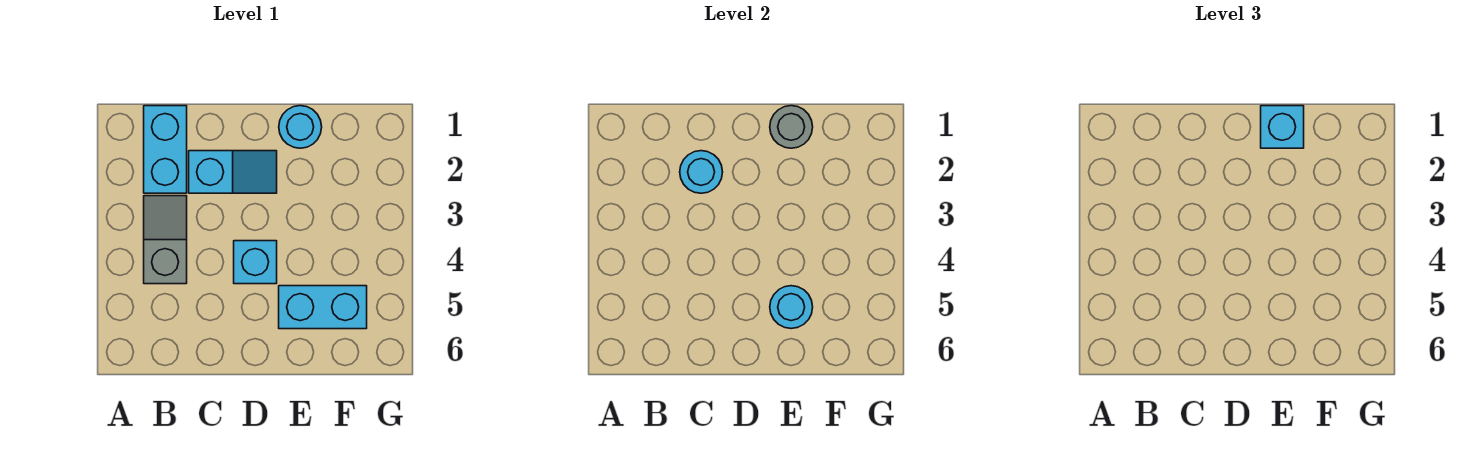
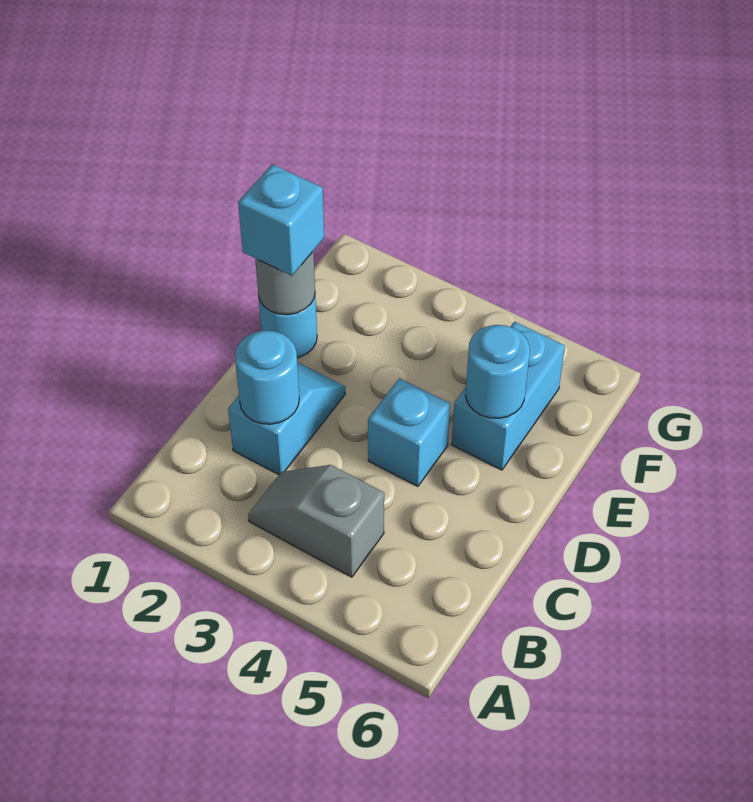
cyan 1x2 brick [144,106,187,193] -> none

